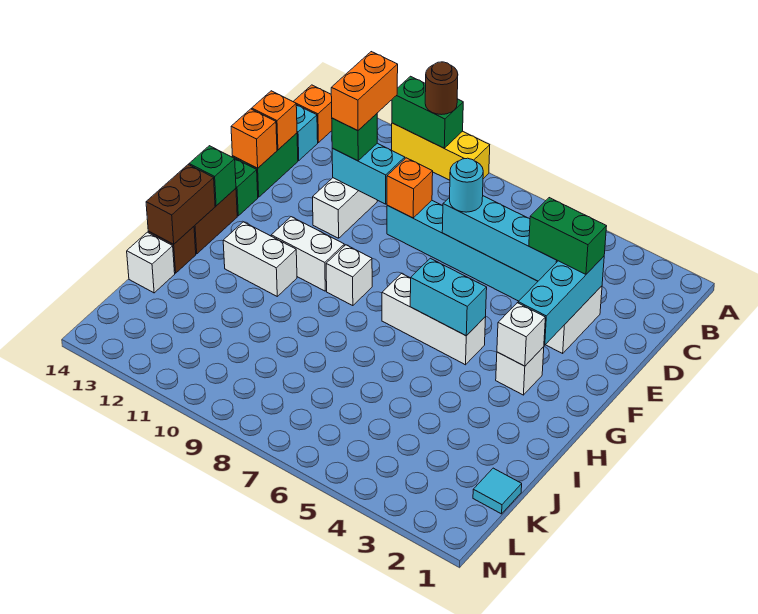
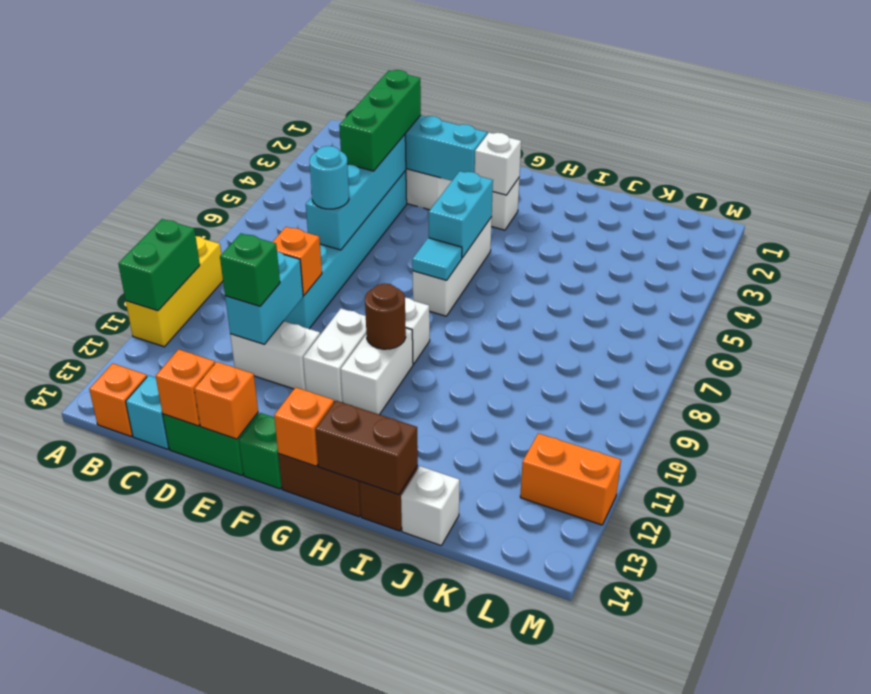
brown 1x1 round brick [425,62,458,115] -> brown 1x1 round brick moved to [365,284,406,349]
orange 1x2 brick [331,52,398,131] -> orange 1x2 brick moved to [520,433,621,525]
green 1x2 brick [529,198,607,274] -> green 1x3 brick [339,70,421,171]
green 1x1 brick [189,146,236,206] -> orange 1x1 brick [274,387,334,466]
white 1x2 brick [223,222,297,296] -> white 1x2 brick moved to [303,309,366,402]
cyan 1x1 tile [473,468,522,514] -> cyan 1x1 tile moved to [412,238,462,280]

